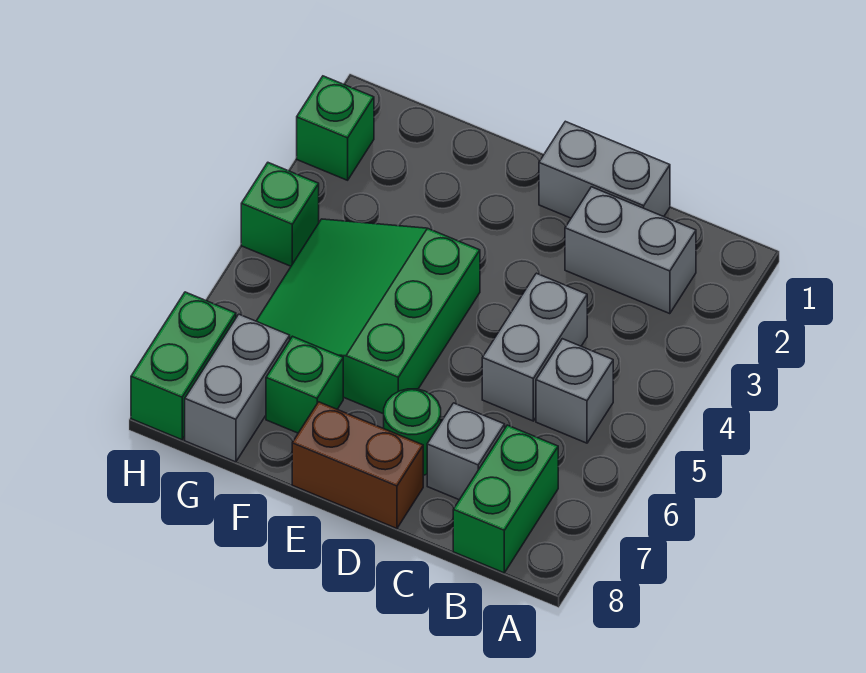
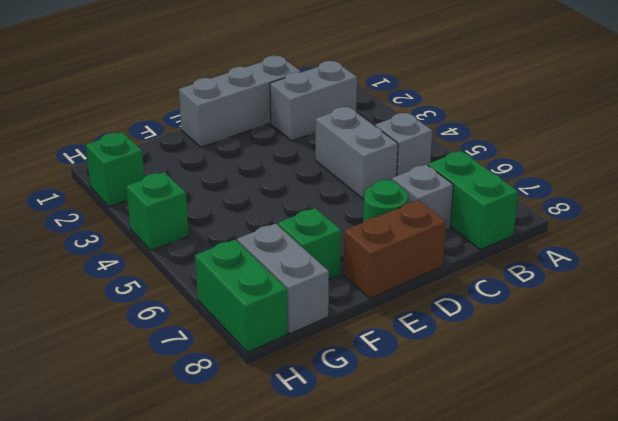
grey 1x2 brick [539,121,670,218] -> grey 1x3 brick [179,56,301,147]
green 3x3 slope [257,219,480,414] -> none

